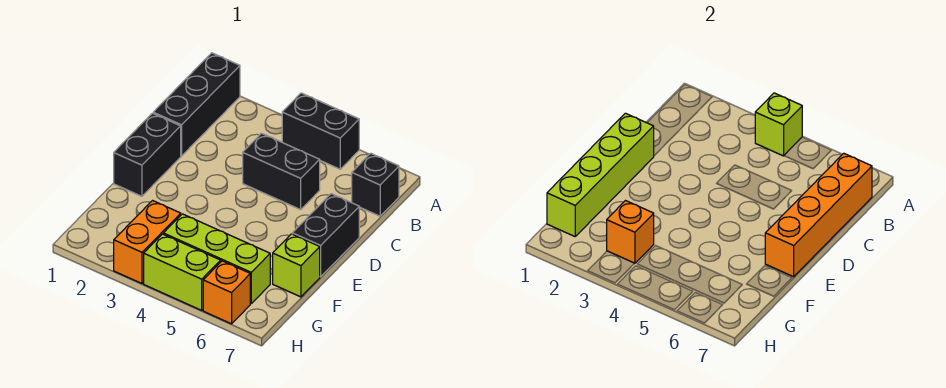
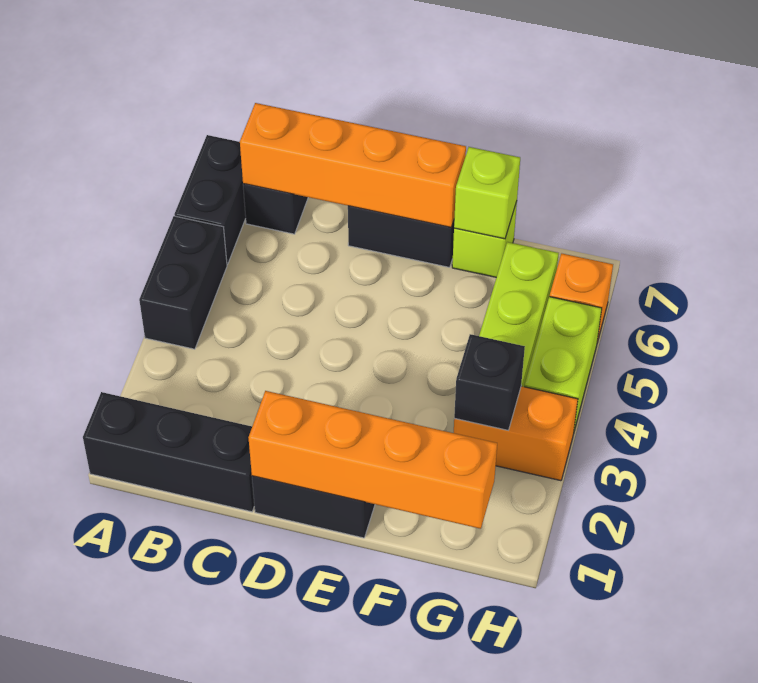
lime 1x1 brick [755,93,802,156] -> lime 1x1 brick moved to [454,147,520,239]
black 1x2 brick [243,133,320,210] -> black 1x2 brick moved to [174,135,246,264]
lime 1x4 brick [547,113,654,236] -> orange 1x4 brick [248,391,497,529]
orange 1x1 brick [607,201,654,263] -> black 1x1 brick [454,334,525,430]

